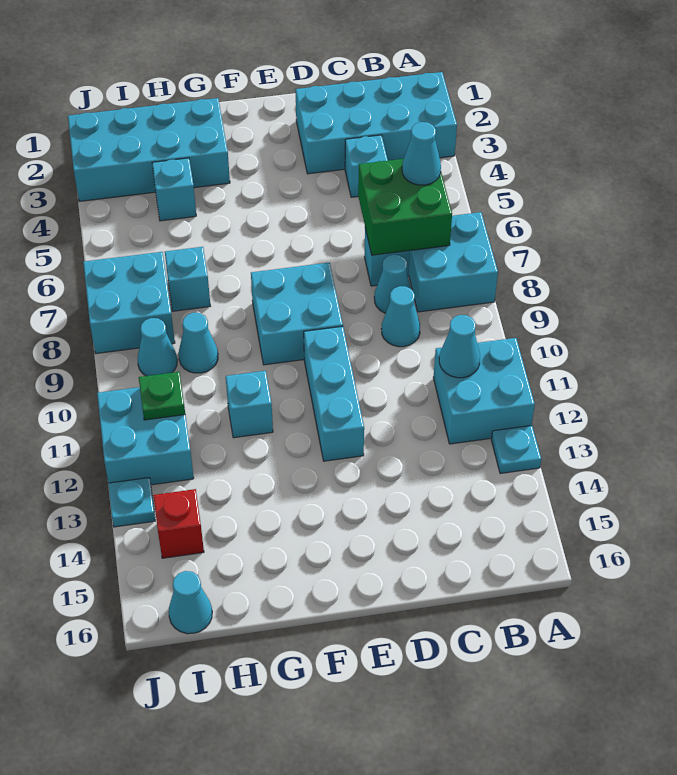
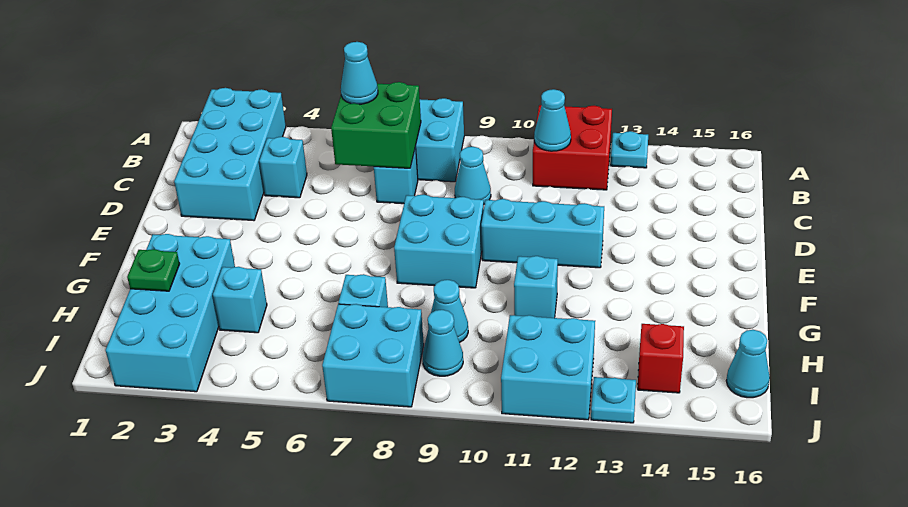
cyan 2x2 brick [433,338,535,444] -> red 2x2 brick [533,105,612,190]
cyan 1x1 cone [374,255,411,313] -> none
green 1x1 plate [139,372,185,420] -> green 1x1 plate moved to [127,249,180,291]

